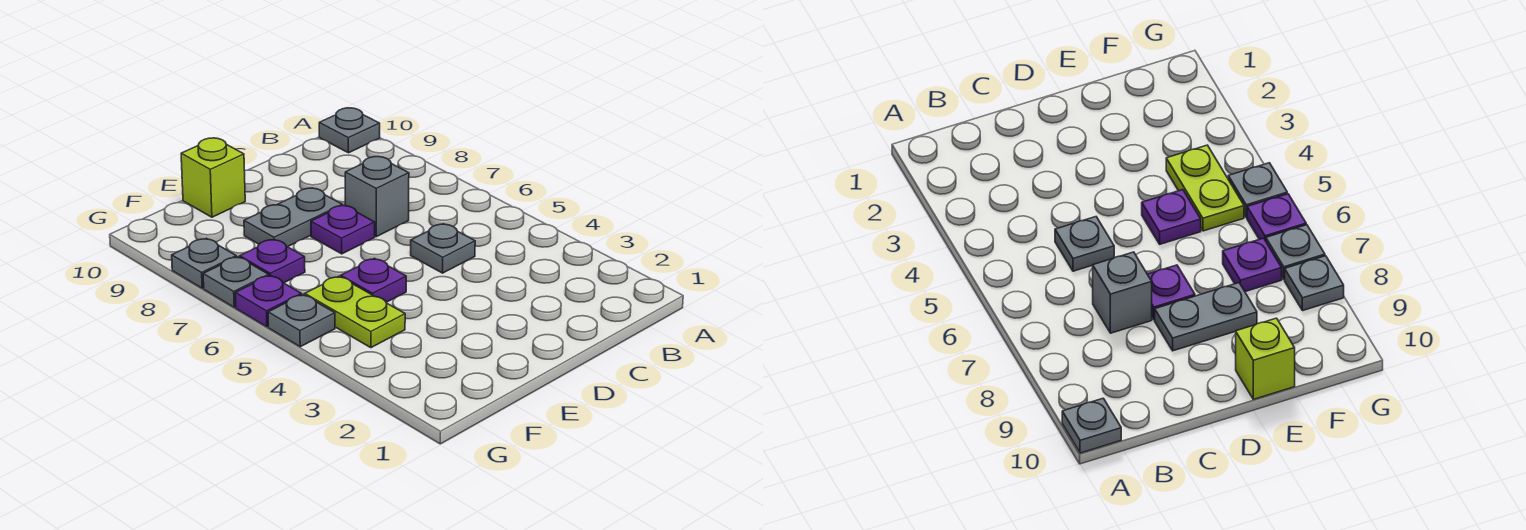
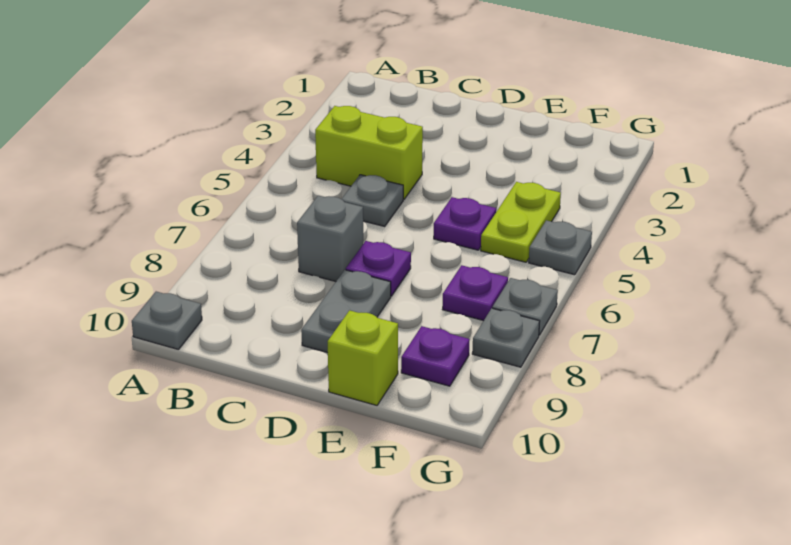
none -> lime 1x2 brick [315,106,423,199]
grey 1x2 plate [244,188,342,247] -> grey 1x2 plate turned to [301,270,391,353]
purple 1x1 plate [235,275,301,327] -> purple 1x1 plate moved to [401,326,469,386]

